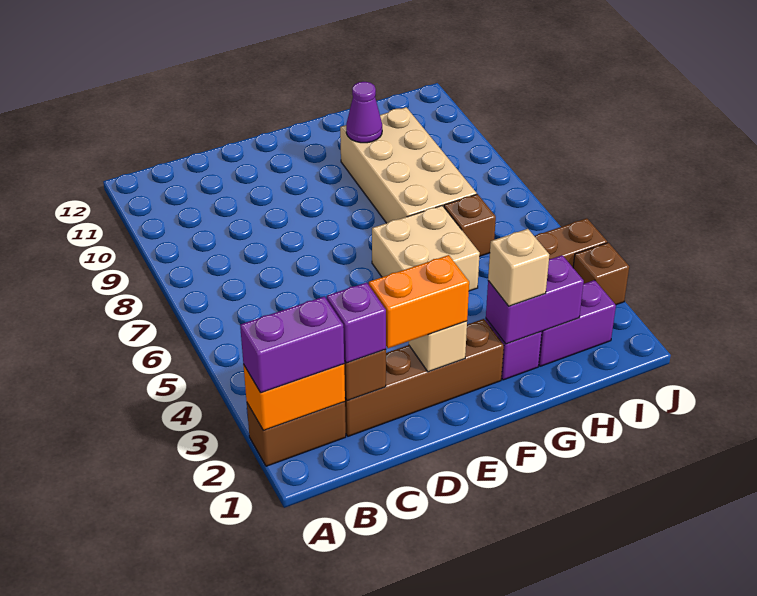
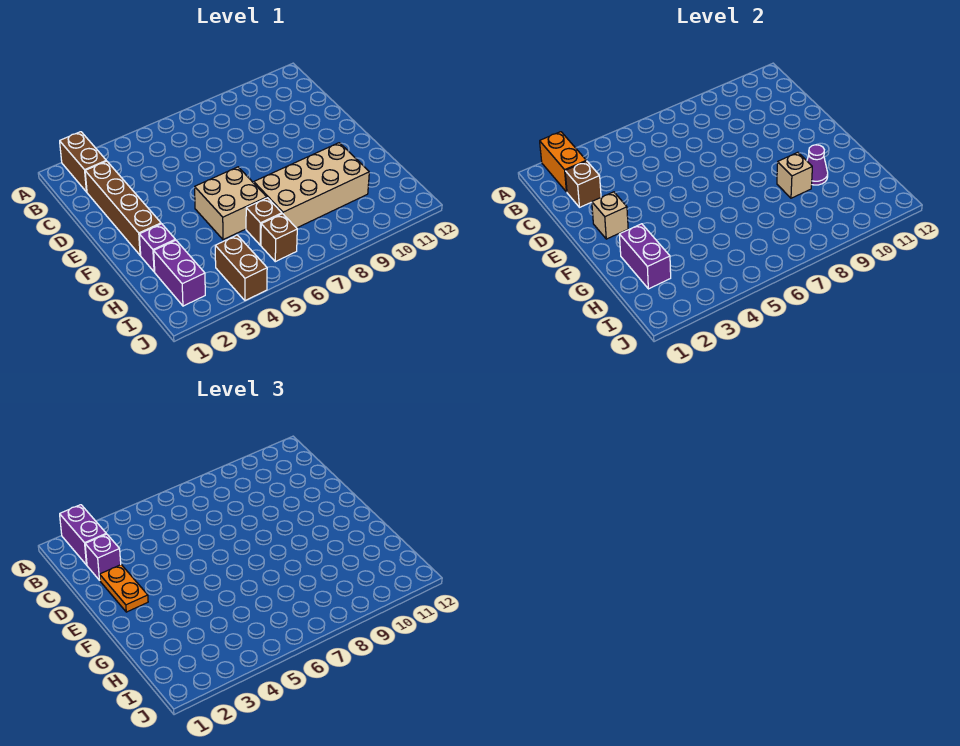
orange 1x2 brick [369,255,469,348] -> orange 1x2 plate [100,565,148,612]
tan 1x1 brick [488,229,549,306] -> tan 1x1 brick moved to [777,152,812,198]
brown 1x1 brick [573,243,629,305] -> brown 1x1 brick moved to [261,214,297,262]

